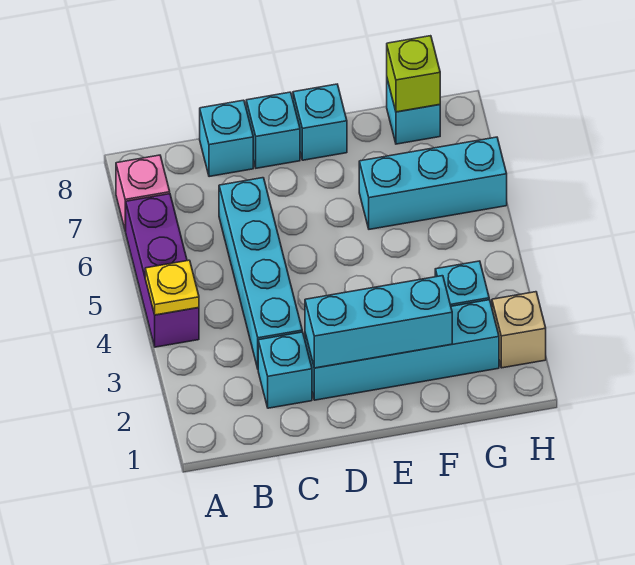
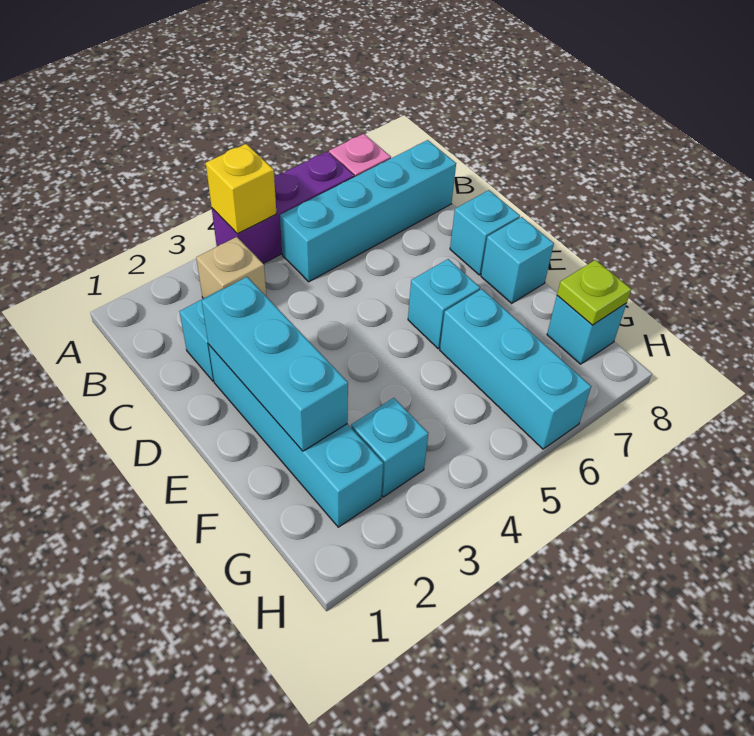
yellow 1x1 plate [145,260,199,315] -> yellow 1x1 brick [206,144,277,234]
cyan 1x4 brick [219,178,302,368] -> cyan 1x4 brick moved to [280,140,456,282]
cyan 1x1 brick [200,100,253,177] -> cyan 1x1 brick moved to [408,259,480,349]
lime 1x1 brick [387,36,440,112] -> lime 1x1 plate [557,260,631,325]
tan 1x1 brick [492,292,546,368] -> tan 1x1 brick moved to [196,237,267,298]

